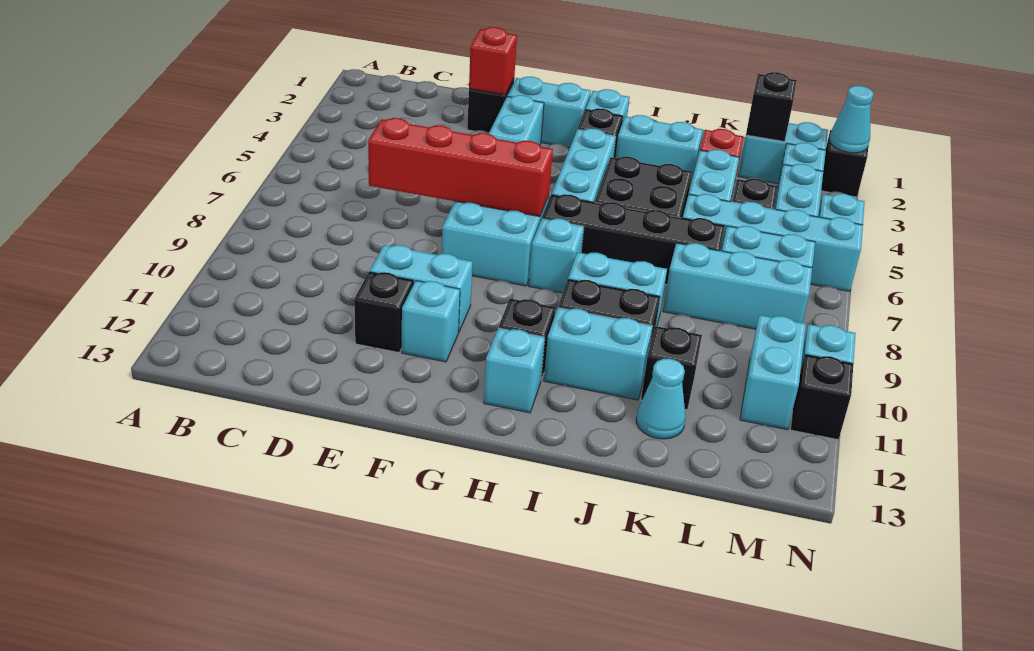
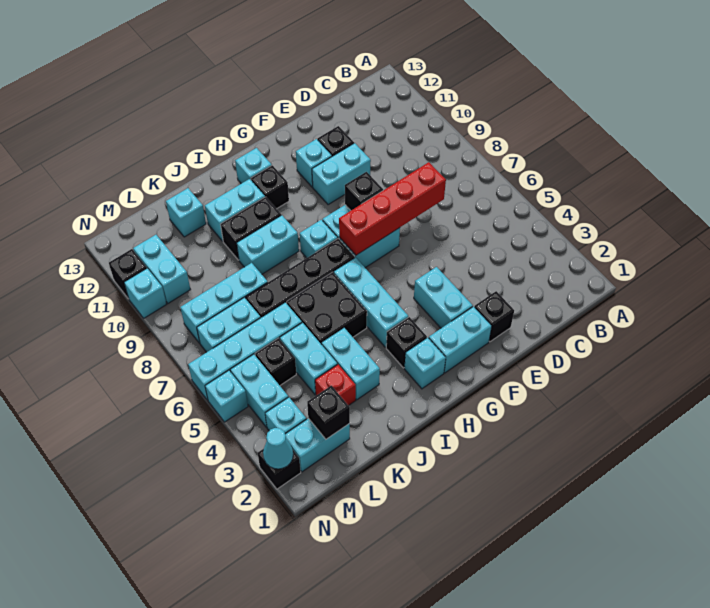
red 1x1 brick [469,27,517,95] -> none
cyan 1x2 brick [615,115,703,190] -> cyan 1x2 brick turned to [321,328,380,400]
black 1x1 brick [641,326,702,410] -> black 1x1 brick moved to [345,172,383,211]
cyan 1x1 cone [636,359,685,439] -> cyan 1x1 brick [166,188,206,237]

